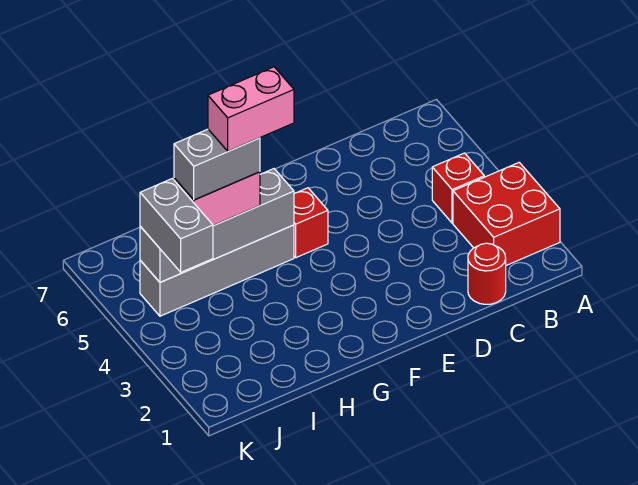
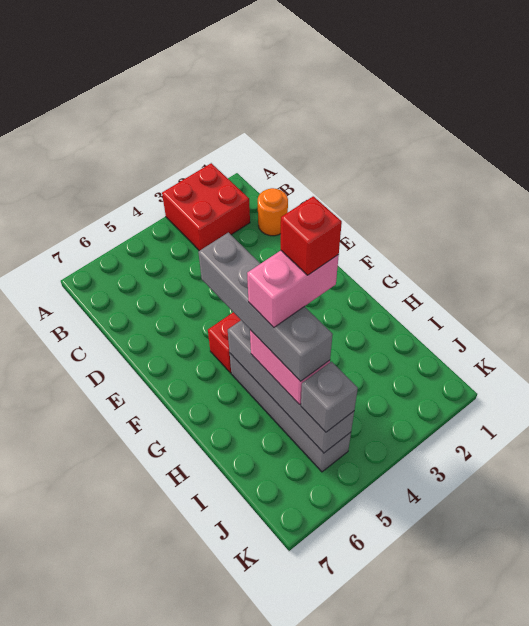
red 1x1 brick [432,153,484,223] -> red 1x1 brick moved to [281,196,342,275]
red 1x1 round brick [468,243,506,304] -> orange 1x1 round brick [258,188,288,236]
pink 1x2 brick [208,67,294,151] -> pink 1x2 brick turned to [247,251,339,327]
grey 1x2 brick [174,129,260,200] -> grey 1x4 brick [198,233,333,381]
grey 1x2 brick [140,179,213,272] -> grey 1x1 brick [301,362,358,432]

